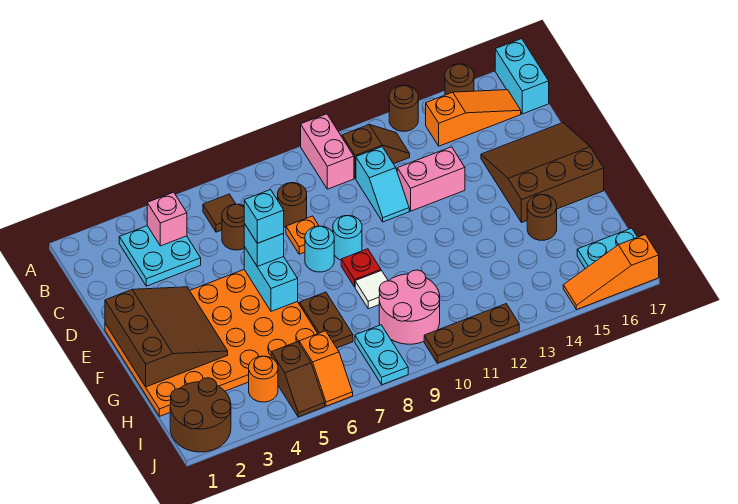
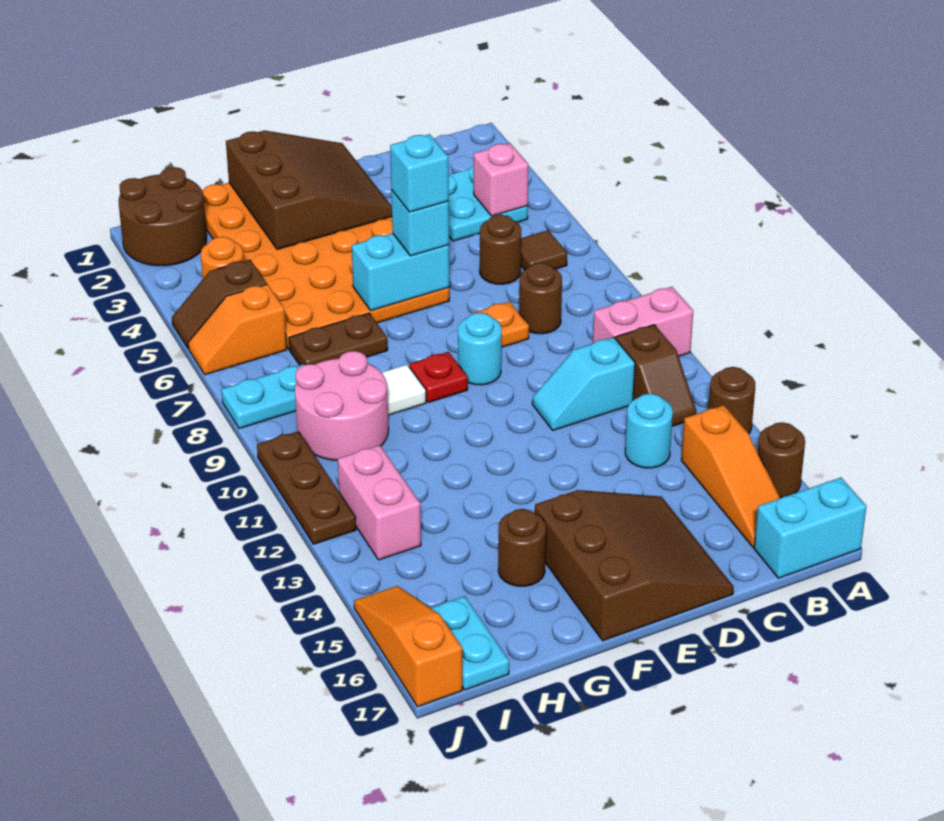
pink 1x2 brick [397,147,465,211] -> pink 1x2 brick moved to [338,445,421,560]
brown 3x3 slope [105,287,228,387] -> brown 3x3 slope turned to [226,131,392,250]
cyan 1x1 round brick [305,226,334,272] -> cyan 1x1 round brick moved to [625,394,673,468]

